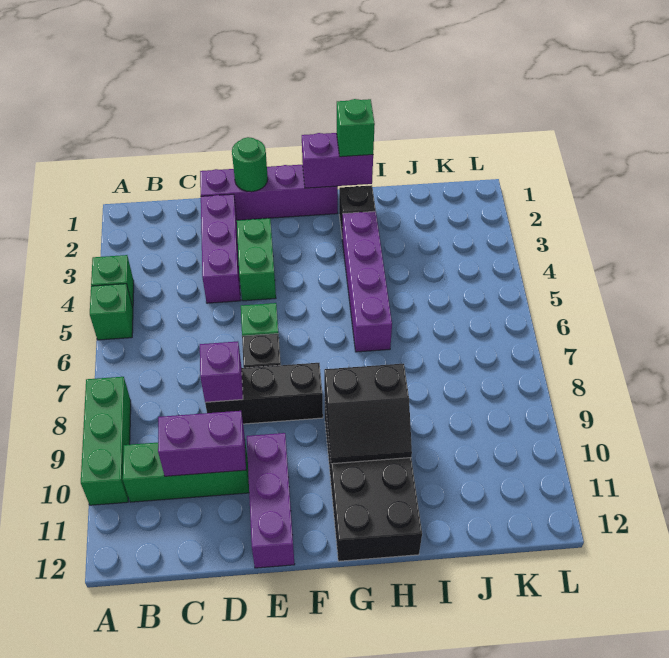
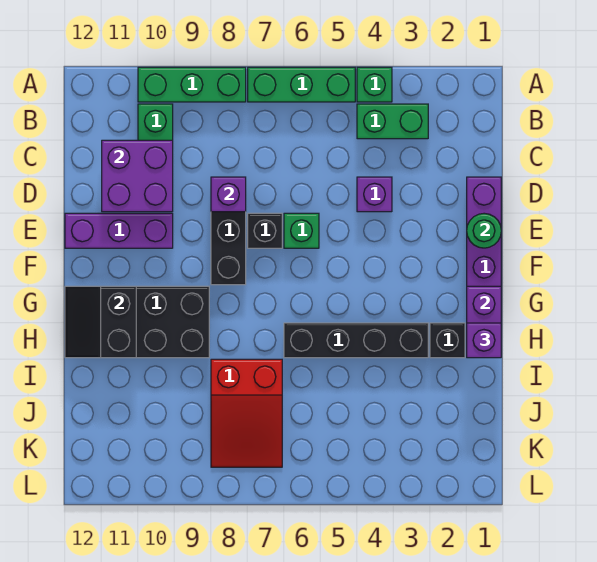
green 1x1 brick [90,284,133,340] -> green 1x3 brick [248,67,355,102]
purple 1x2 brick [158,411,246,476] -> purple 2x2 brick [102,140,173,212]
purple 1x3 brick [201,194,240,303] -> purple 1x1 brick [357,177,392,212]
green 1x2 brick [237,218,276,301] -> green 1x2 brick moved to [357,104,428,139]
black 2x2 slope [324,364,412,464] -> black 2x2 slope moved to [65,286,136,358]
green 1x1 brick [337,99,375,157] -> purple 1x1 brick [467,323,501,358]
purple 1x4 brick [342,211,392,352] -> black 1x4 brick [284,323,428,358]
none -> red 2x3 slope [211,359,282,467]

